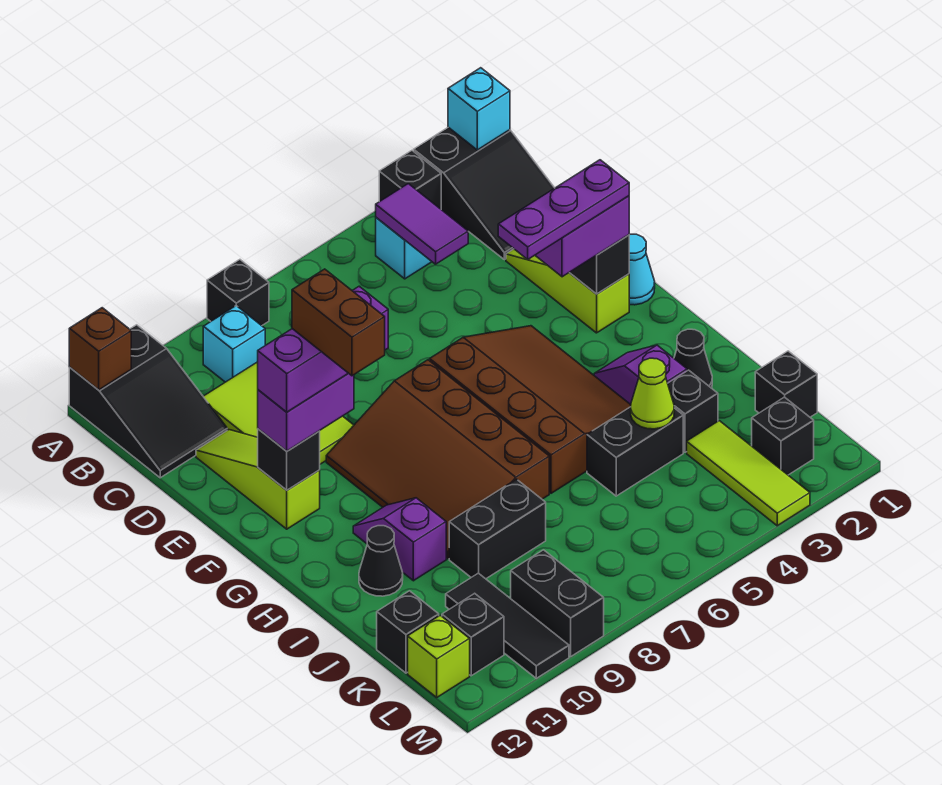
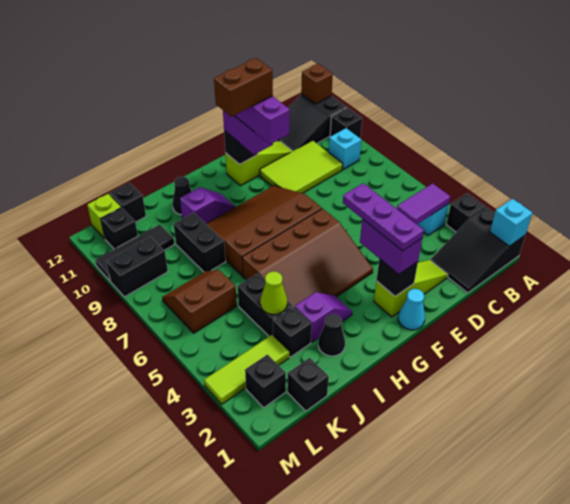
black 1x1 brick [207,260,269,326] -> black 1x1 brick moved to [330,108,362,138]
none -> brown 2x2 slope [162,270,237,333]

